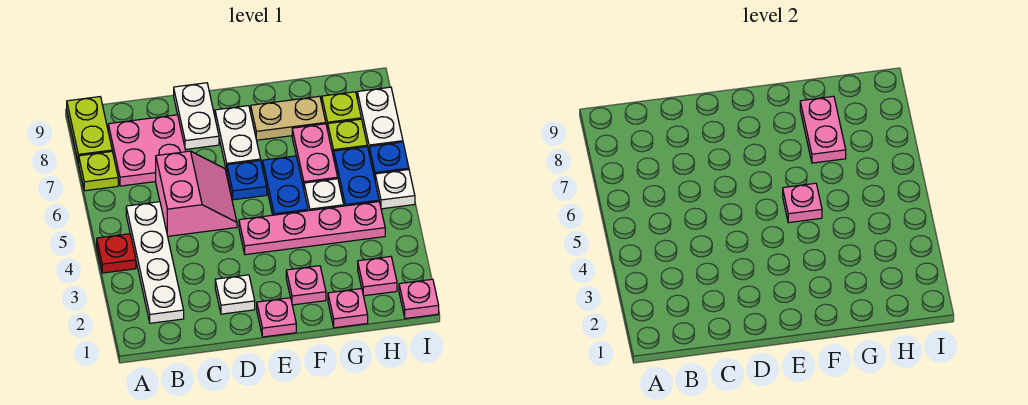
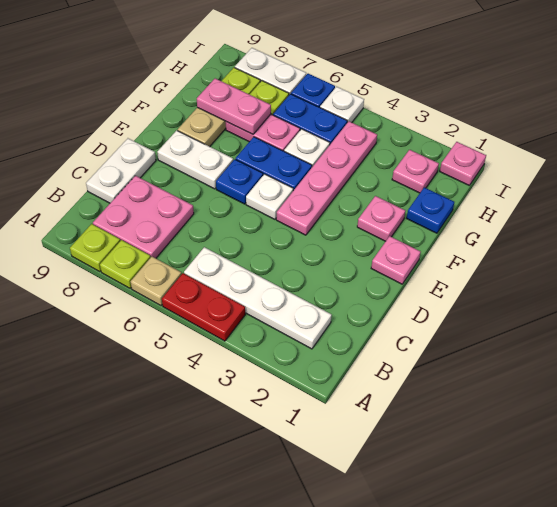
red 1x1 plate [97,234,136,273] -> red 1x2 plate [162,273,245,341]
none -> tan 1x1 plate [131,257,182,306]
lime 1x2 plate [67,97,112,163] -> lime 1x1 plate [70,224,120,272]
pink 2x2 slope [156,151,237,236] -> none
white 1x1 plate [215,275,255,314] -> white 1x1 plate moved to [246,174,293,219]
white 1x2 plate [174,83,219,149] -> white 1x2 plate turned to [86,138,156,203]
pink 1x1 plate [783,183,822,223] -> none
pink 1x1 plate [328,288,368,328] -> blue 1x1 plate [407,187,454,233]

